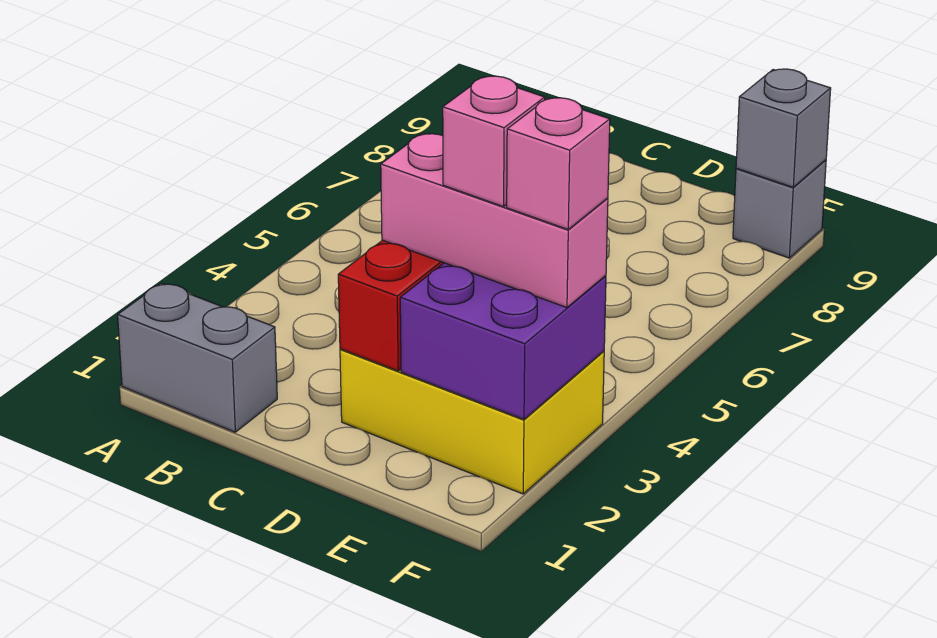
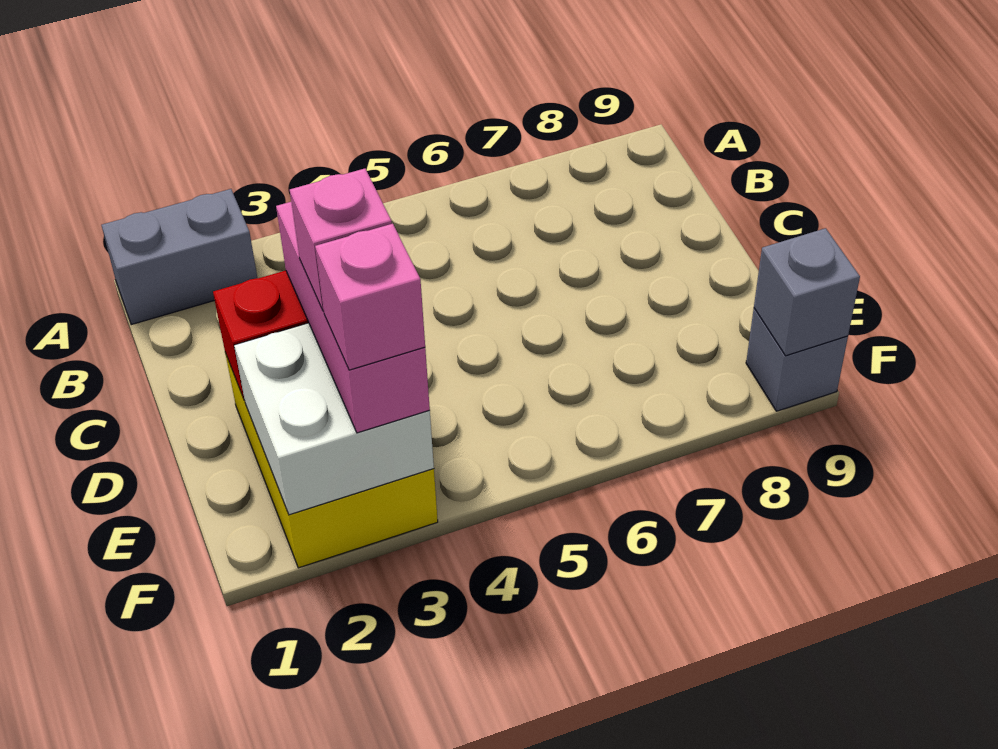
grey 1x2 brick [118,283,277,432] -> grey 1x2 brick turned to [101,189,257,325]
purple 2x2 brick [400,263,606,419] -> white 2x2 brick [234,323,434,515]

